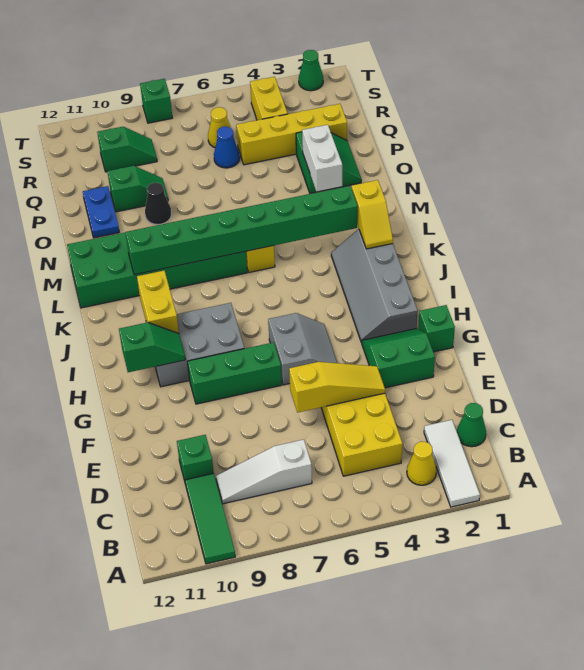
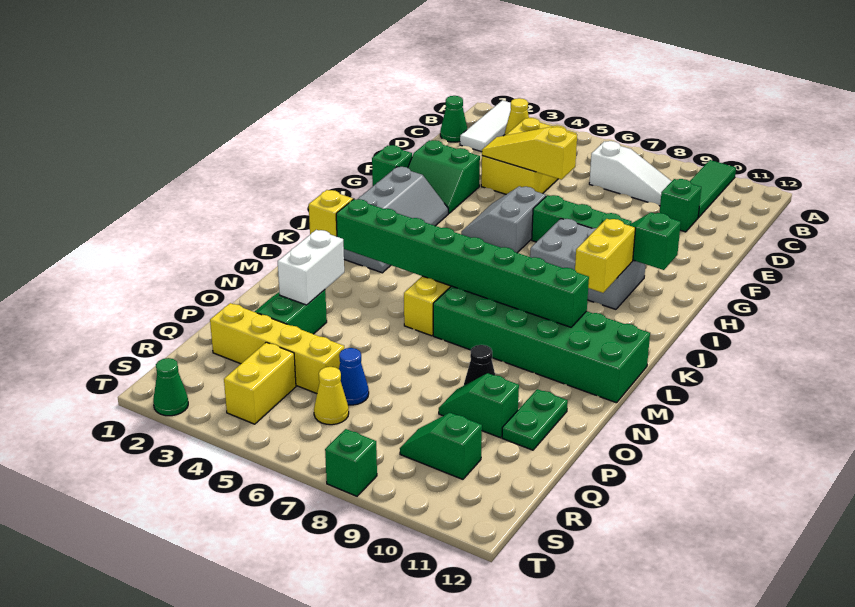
blue 1x2 plate [83,186,119,238] -> green 1x2 plate [502,389,568,450]

